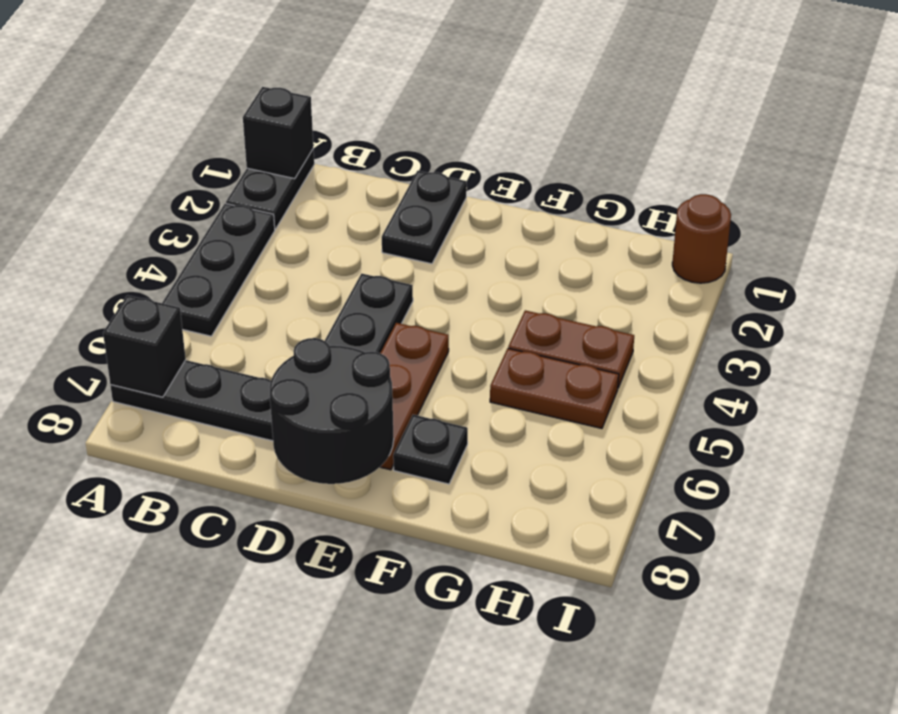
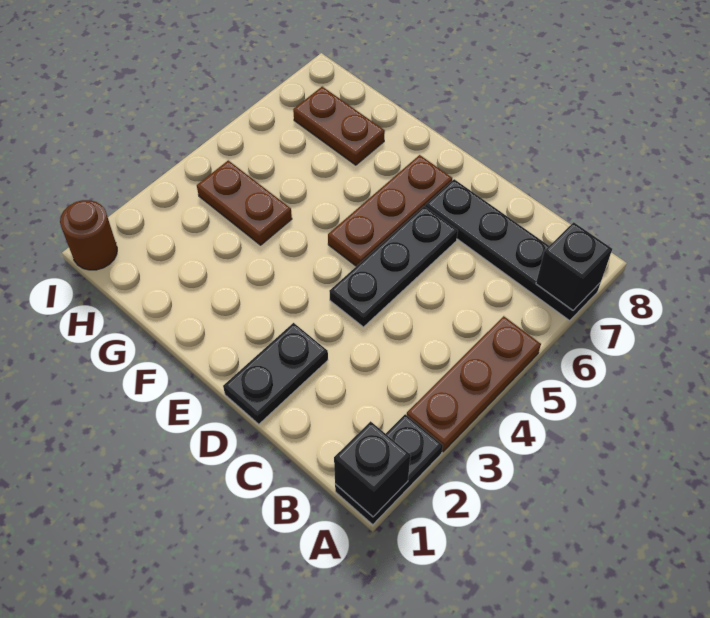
black 1x3 plate [162,204,275,336] -> brown 1x3 plate [407,316,541,452]
black 2x2 round brick [269,338,394,484] -> none
black 1x1 plate [393,415,468,484] -> none
brown 1x2 plate [490,349,619,428] -> brown 1x2 plate moved to [293,87,385,165]

